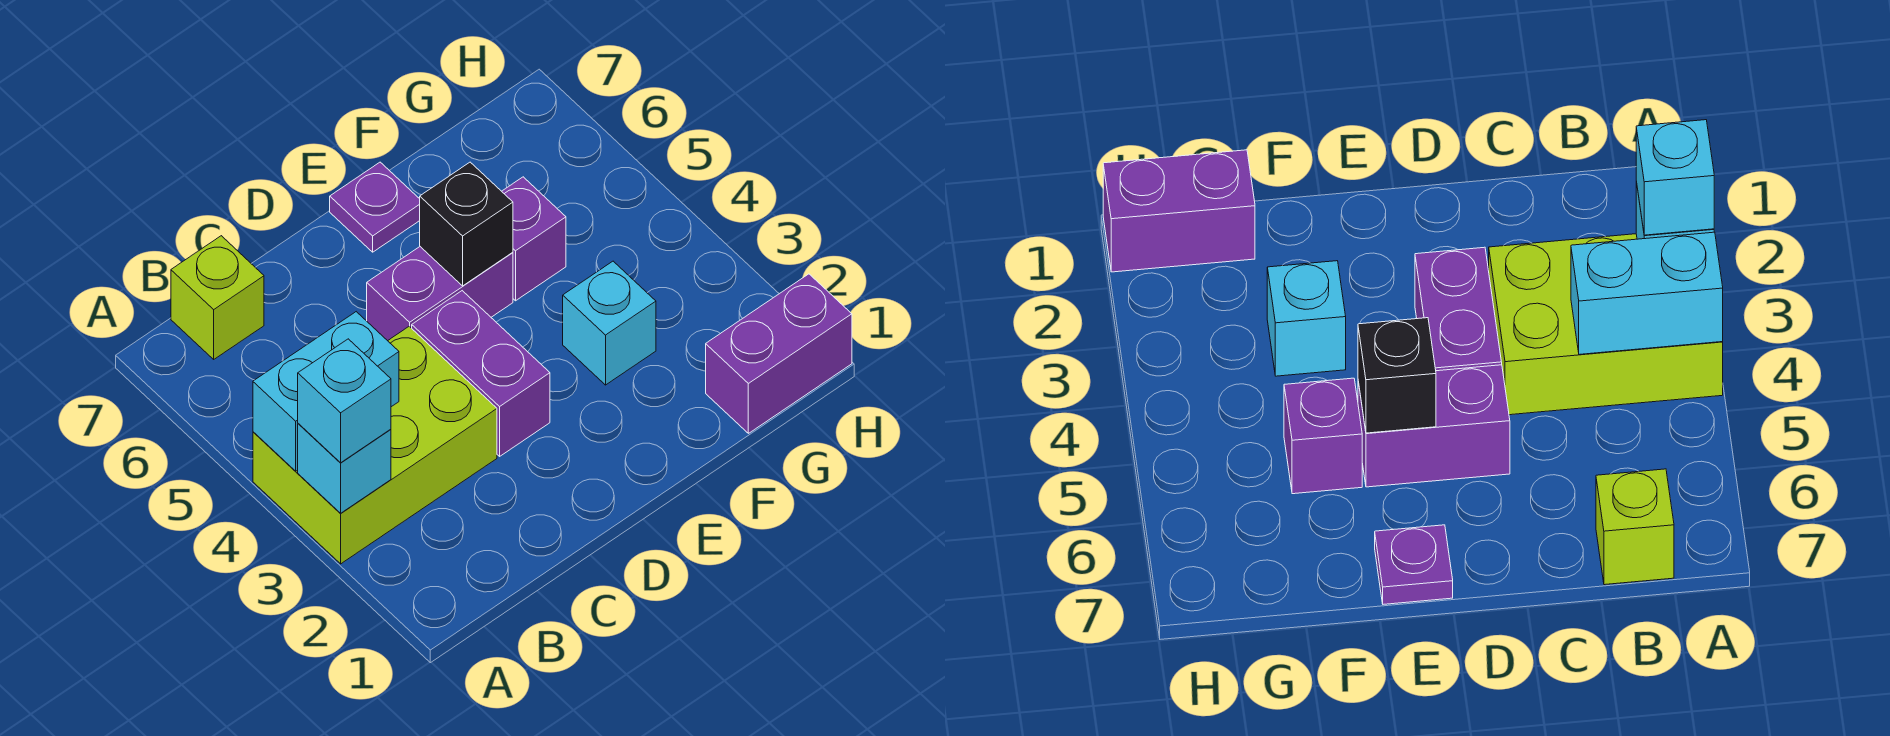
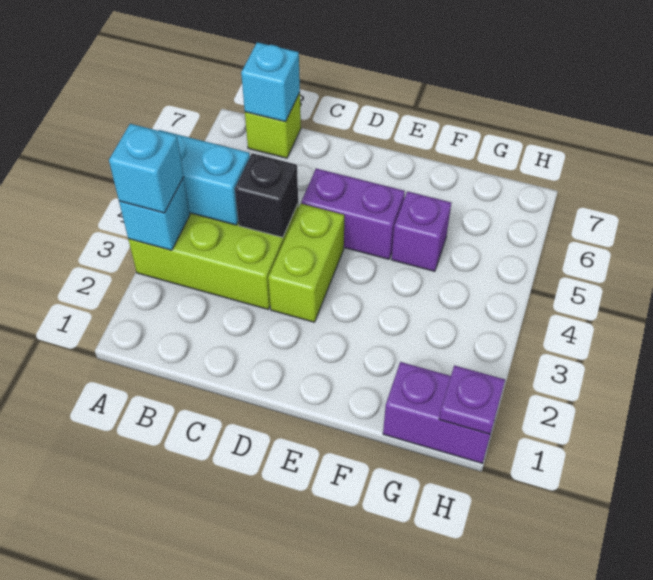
purple 1x2 brick [412,291,550,456] -> lime 1x2 brick [268,204,344,322]
black 1x1 brick [420,162,513,286] -> black 1x1 brick moved to [235,153,298,237]
purple 1x1 plate [330,162,420,252] -> purple 1x1 plate moved to [439,365,505,434]
cyan 1x1 brick [563,261,656,385] -> cyan 1x1 brick moved to [241,42,300,122]

